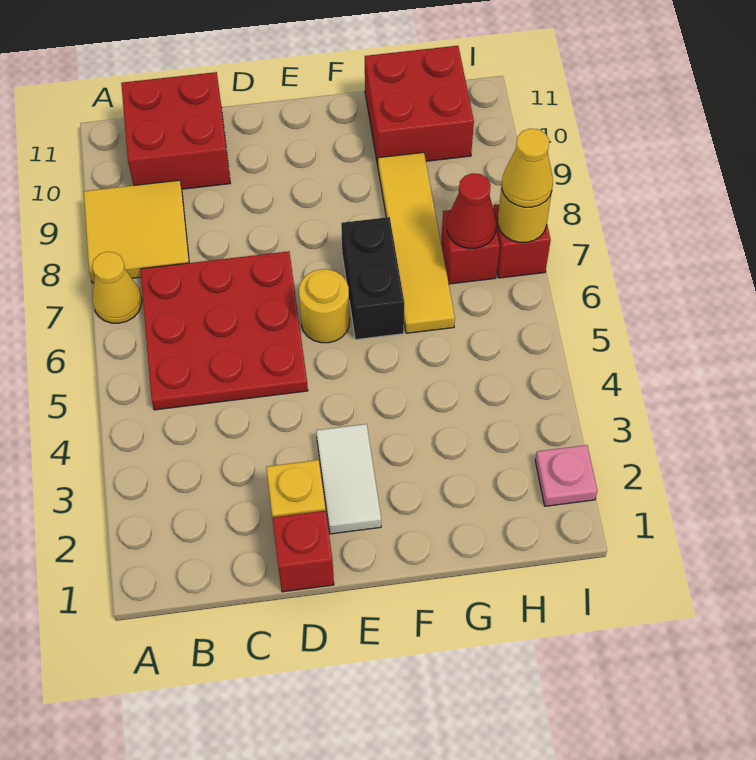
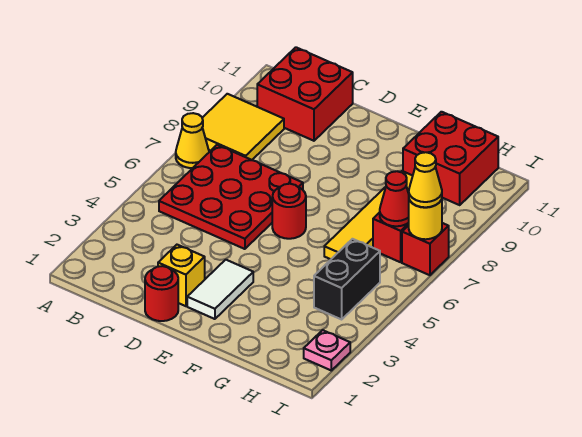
red 1x1 brick [272,510,334,592] -> red 1x1 round brick [145,266,178,321]
yellow 1x1 round brick [299,269,350,343] -> red 1x1 round brick [272,184,306,239]
black 1x2 brick [341,217,404,340] -> black 1x2 brick moved to [314,239,380,319]

